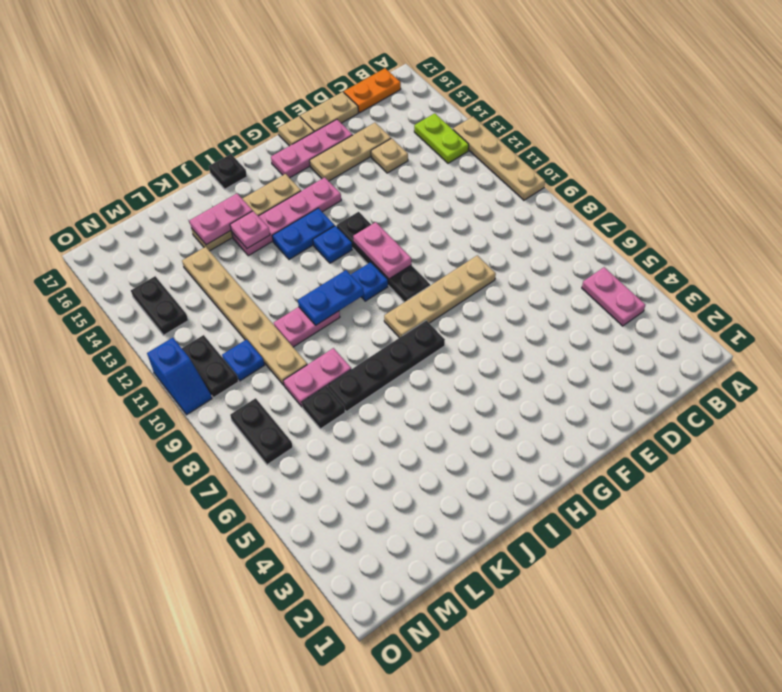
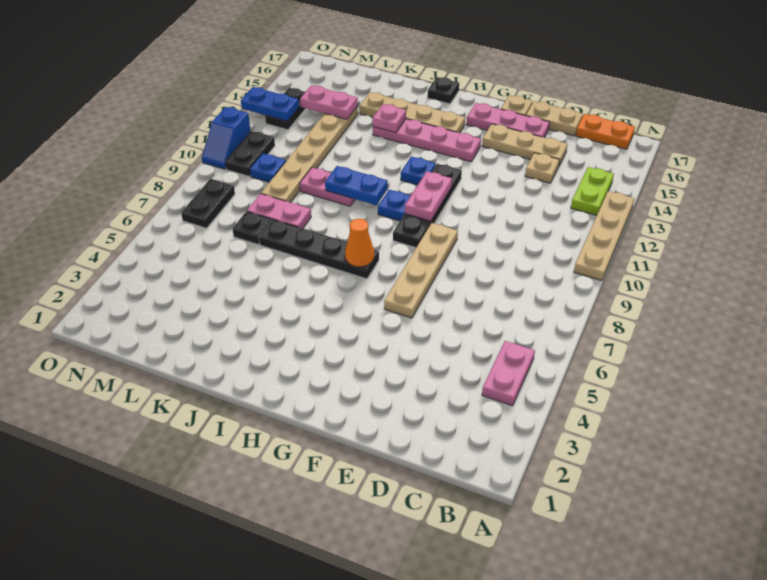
tan 1x4 plate [384,255,496,338] -> tan 1x4 plate turned to [384,223,458,318]
none -> orange 1x1 cone [345,219,374,267]
blue 1x2 plate [272,208,335,259] -> blue 1x2 plate moved to [241,87,299,121]
pink 1x2 plate [189,194,253,245] -> pink 1x2 plate moved to [300,85,358,119]

